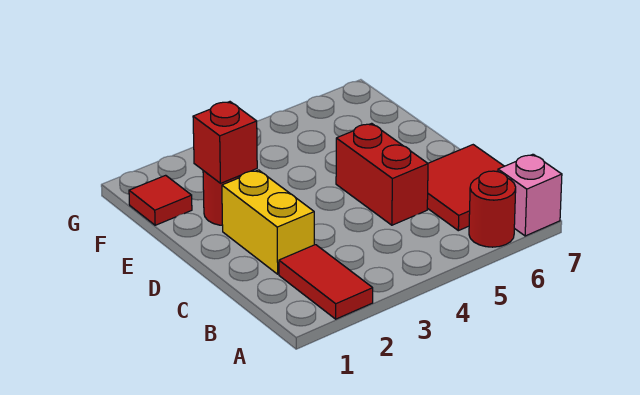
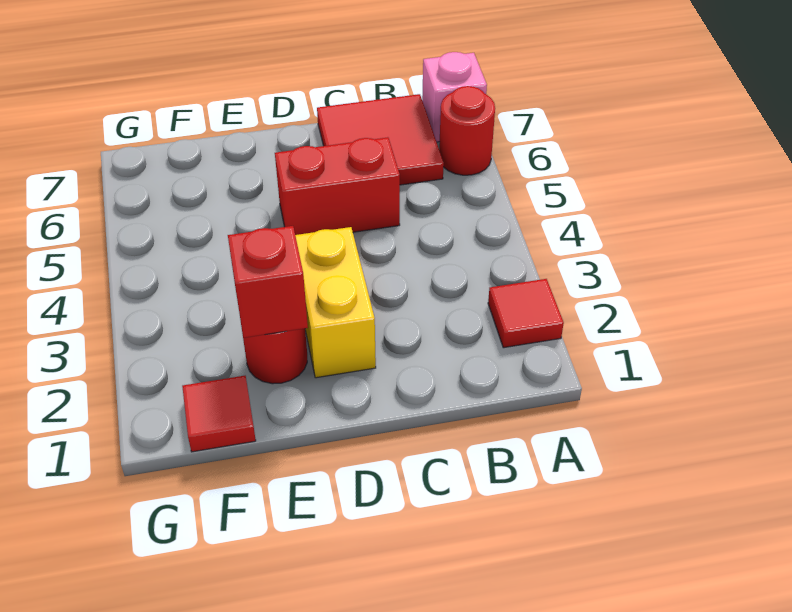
red 1x2 tile [279,245,373,319] -> red 1x1 tile [488,279,564,348]
yellow 1x2 brick [222,170,314,274] -> yellow 1x2 brick turned to [295,227,376,378]

